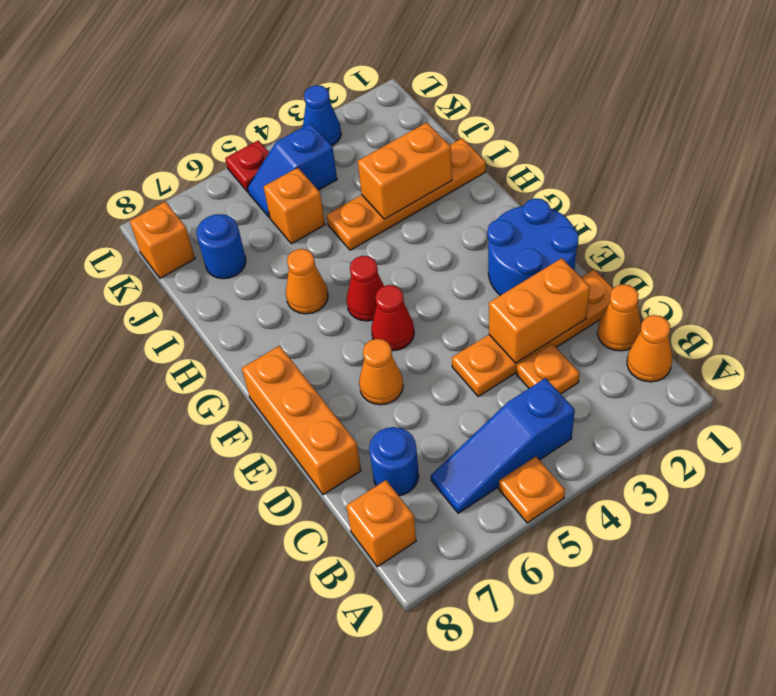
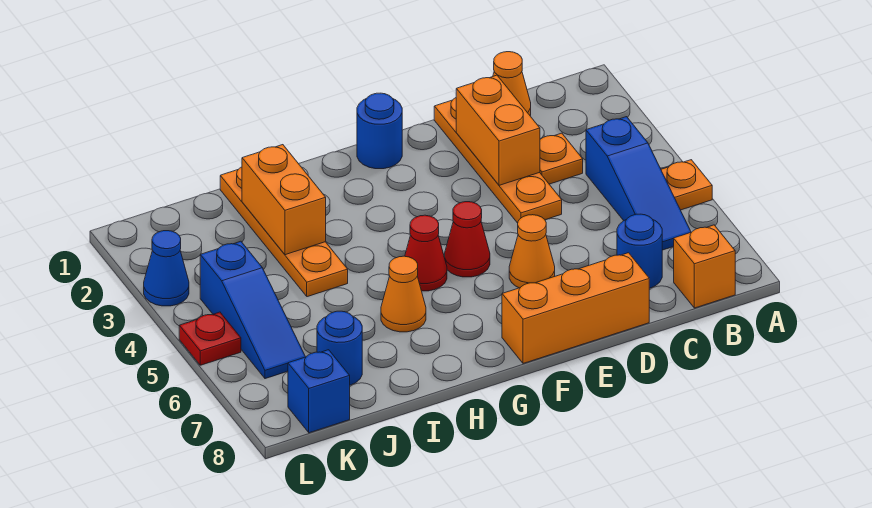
orange 1x1 cone [627,315,672,382] -> none
blue 2x2 round brick [487,198,579,295] -> blue 1x1 round brick [357,93,402,169]
orange 1x1 brick [263,168,325,244] -> none
blue 1x2 slope [247,123,337,218] -> blue 1x3 slope [200,241,305,379]
orange 1x1 brick [130,201,195,278] -> blue 1x1 brick [288,350,350,433]

